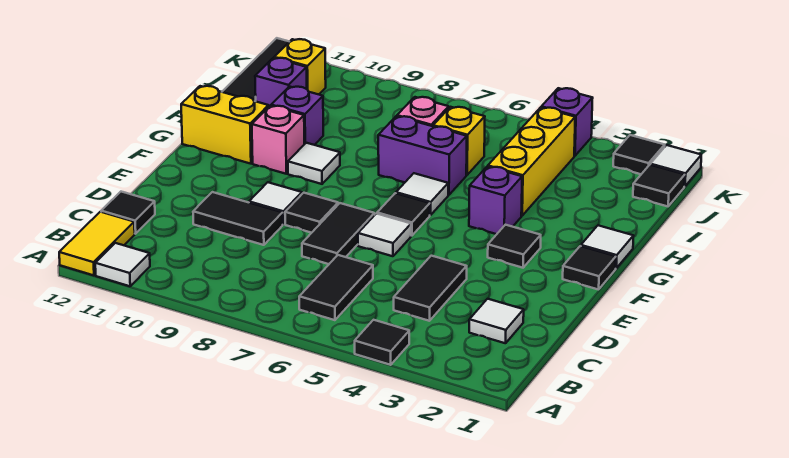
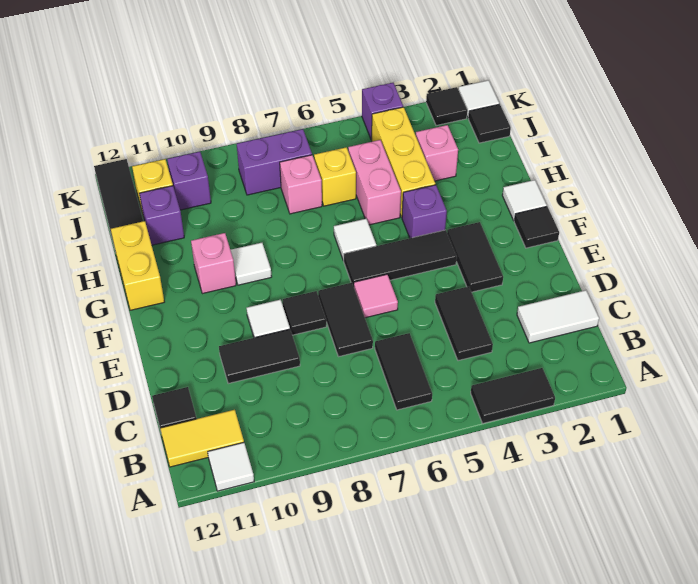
black 1x1 tile [355,320,409,365] -> black 1x2 tile [471,368,555,423]
yellow 1x2 tile [59,212,135,275] -> yellow 1x2 tile turned to [160,410,244,467]
white 1x1 tile [469,299,524,343] -> white 1x2 tile [517,290,599,343]
white 1x1 tile [358,214,411,256] -> pink 1x1 tile [354,274,398,318]
black 1x1 tile [488,225,541,268] -> black 1x2 tile [447,222,503,292]
black 1x1 tile [377,193,430,236] -> black 1x3 tile [343,230,457,286]
yellow 1x2 brick [181,86,269,164] -> yellow 1x2 brick turned to [111,221,164,310]
none -> pink 1x2 brick [348,140,401,225]
purple 1x2 brick [378,116,467,195] -> purple 1x2 brick moved to [237,129,312,195]
purple 1x1 brick [271,87,323,145] -> purple 1x1 brick moved to [167,152,211,210]
none -> pink 1x1 brick [416,125,458,181]

